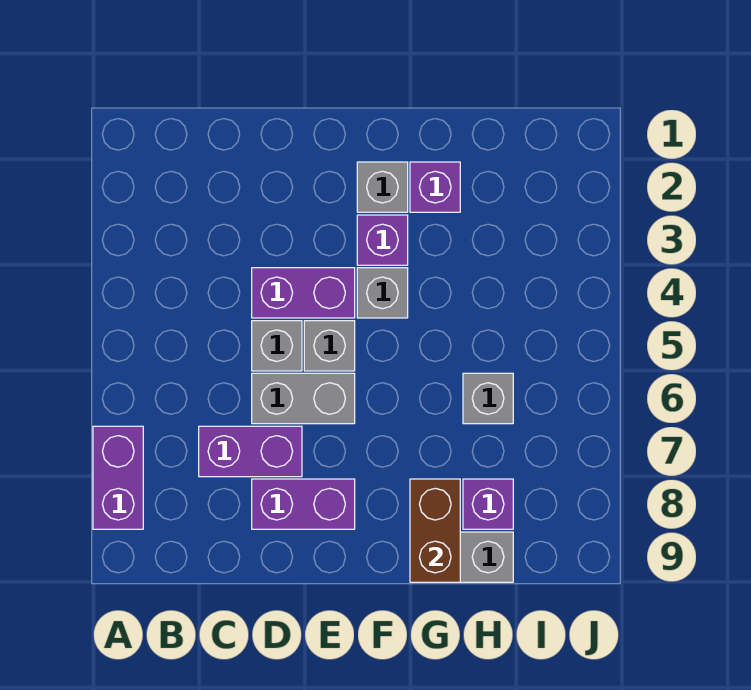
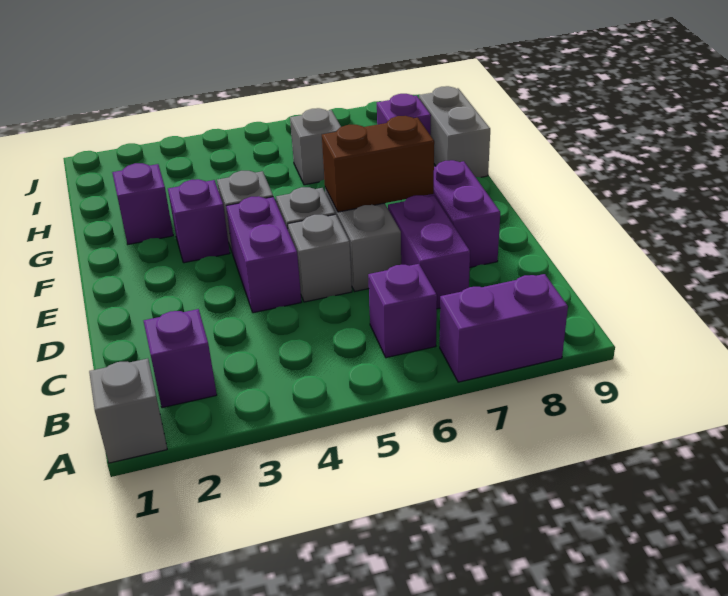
none -> purple 1x1 brick [144,309,217,408]
none -> purple 1x1 brick [368,264,437,358]
grey 1x1 brick [357,162,408,212] -> grey 1x1 brick moved to [89,359,167,463]
brown 1x2 brick [410,479,460,582] -> brown 1x2 brick moved to [322,116,434,212]

